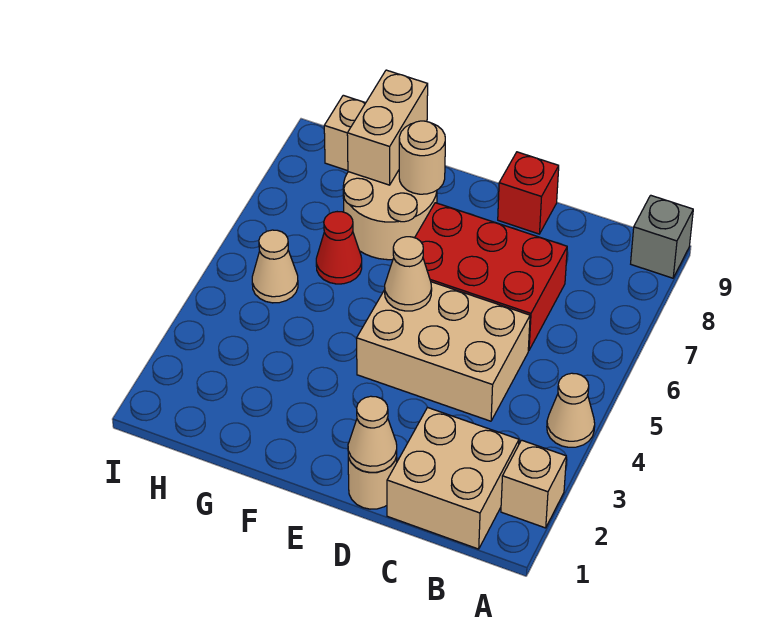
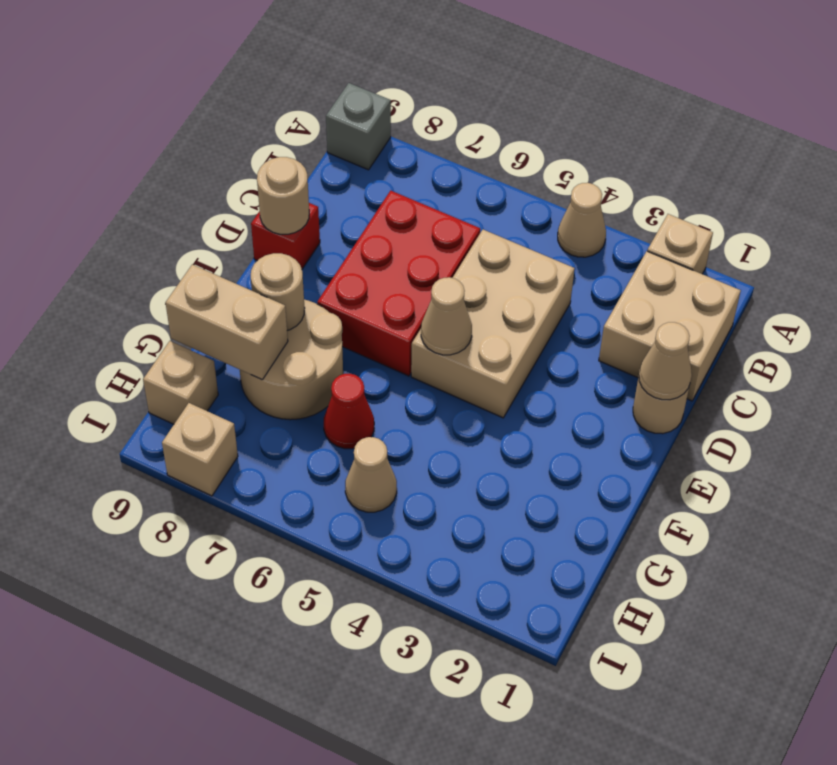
none -> tan 1x1 round brick [257,157,309,234]
none -> tan 1x1 brick [162,403,238,496]

